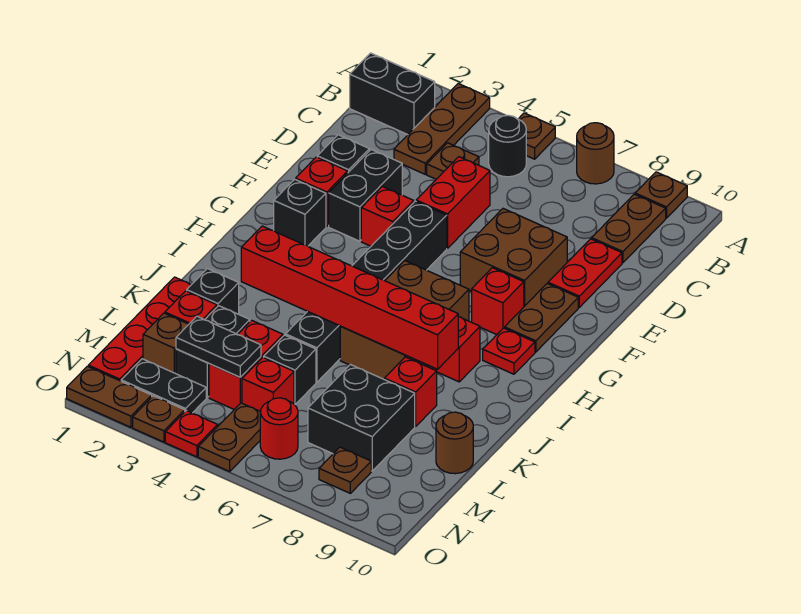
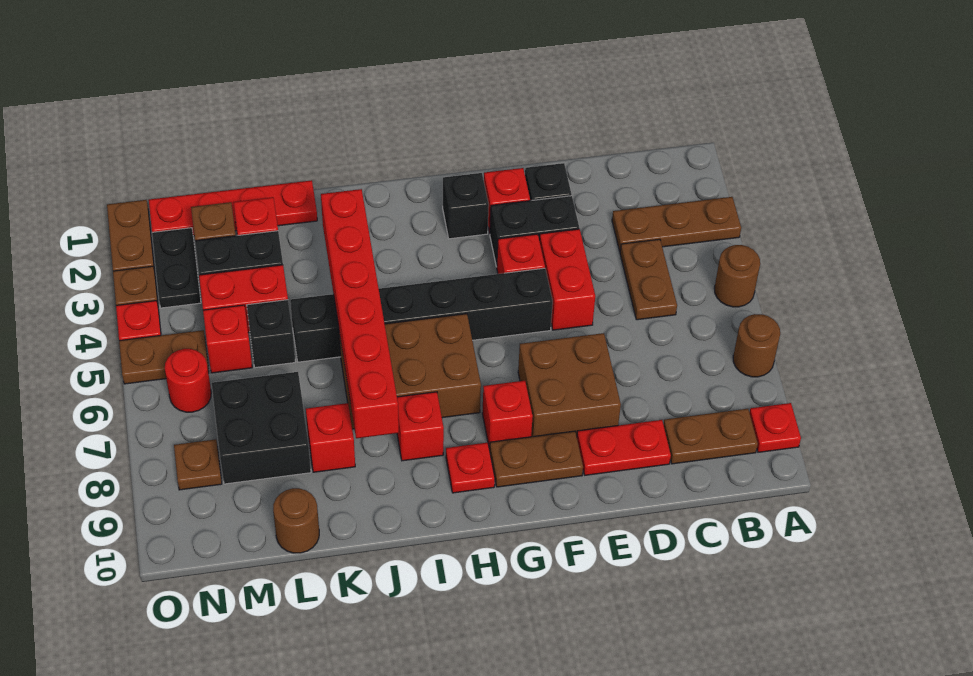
brown 1x1 plate [519,113,555,159] -> brown 1x1 round brick [714,245,760,307]
brown 1x1 plate [635,172,687,218] -> red 1x1 plate [749,403,801,452]
black 1x2 brick [350,53,435,135] -> none
black 1x1 round brick [489,115,526,177] -> none
brown 1x1 plate [427,143,479,179] -> brown 1x2 plate [620,239,677,320]
red 1x2 brick [416,157,490,248] -> red 1x2 brick turned to [539,229,595,330]
black 1x1 brick [187,269,239,314] -> none
black 1x2 plate [176,316,261,377] -> none

